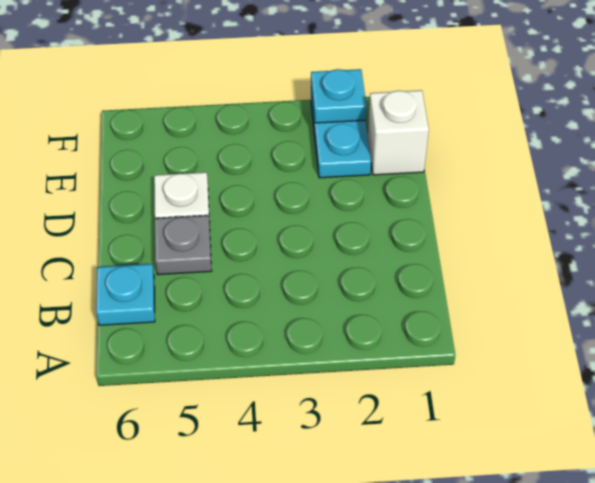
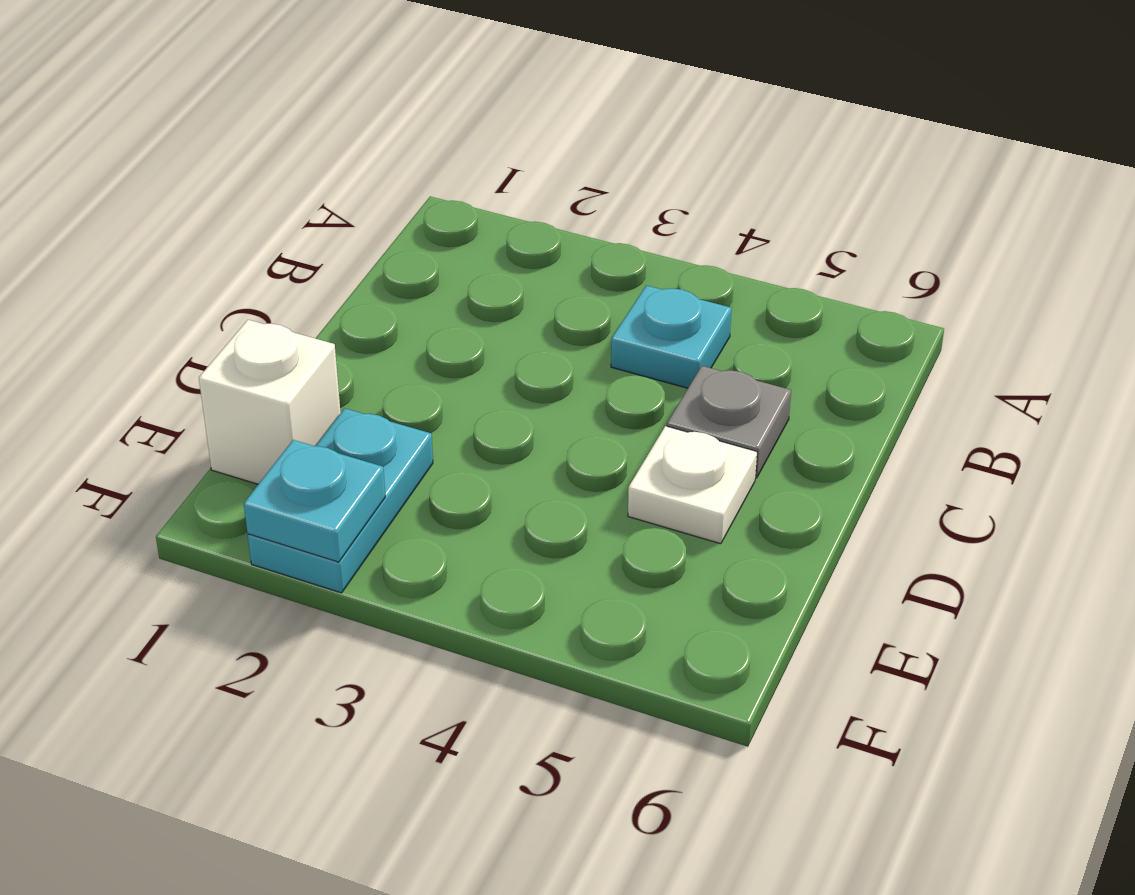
cyan 1x1 plate [96,264,155,325] -> cyan 1x1 plate moved to [611,285,732,388]

